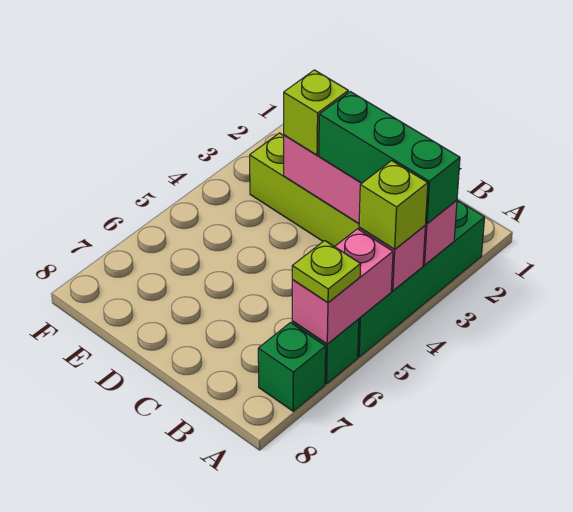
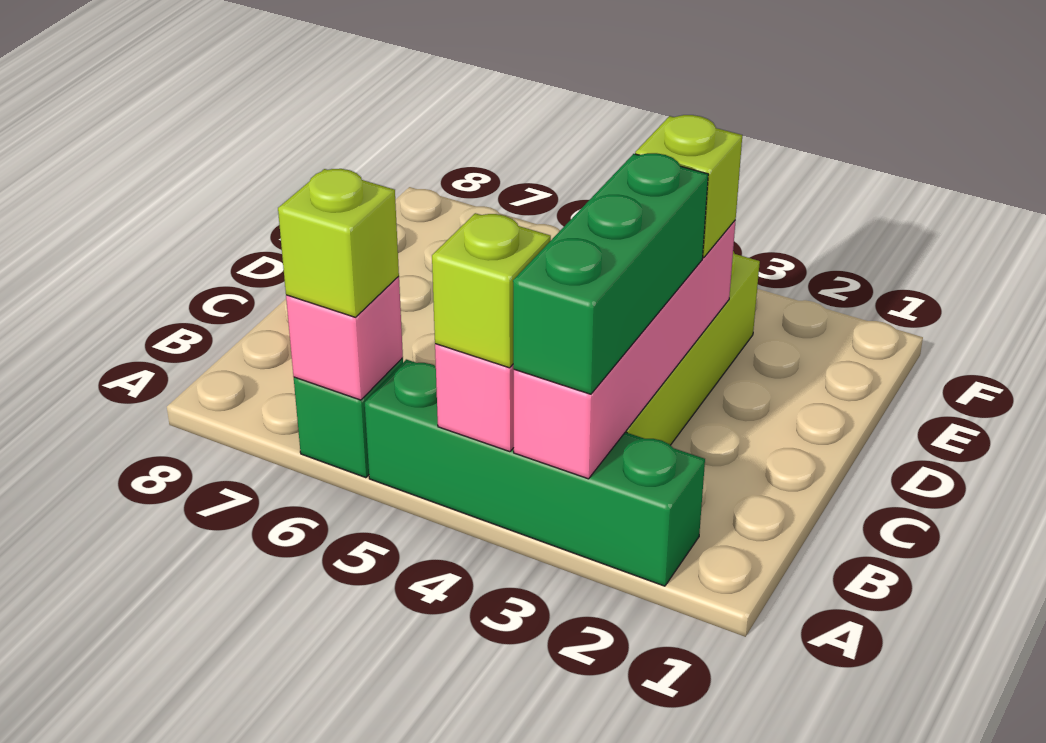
pink 1x2 brick [292,229,393,344] -> pink 1x1 brick [286,276,403,400]
lime 1x1 plate [292,241,361,302] -> lime 1x1 brick [278,169,399,317]
green 1x1 brick [258,323,326,411] -> none

